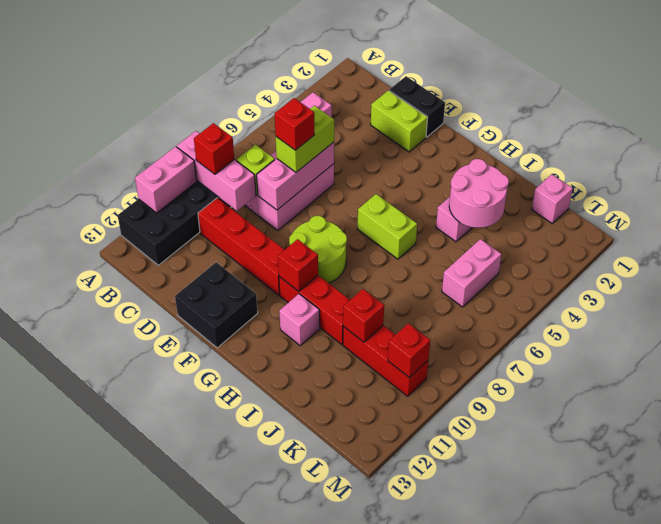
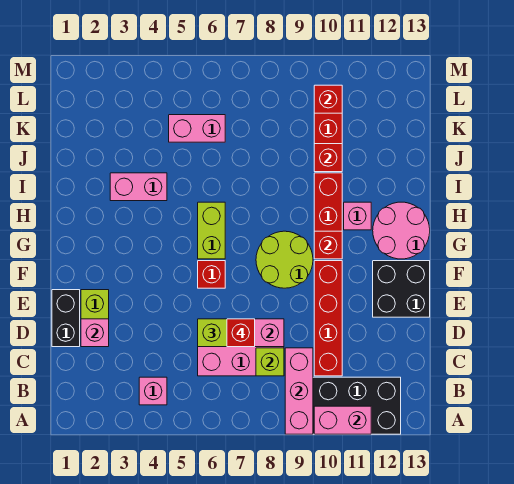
red 1x1 brick [194,123,234,174] -> red 1x1 brick moved to [198,261,225,288]
pink 2x2 round brick [449,159,509,228] -> pink 2x2 round brick moved to [373,202,430,259]
pink 1x1 brick [532,174,573,223] -> pink 1x1 brick moved to [81,319,109,347]

